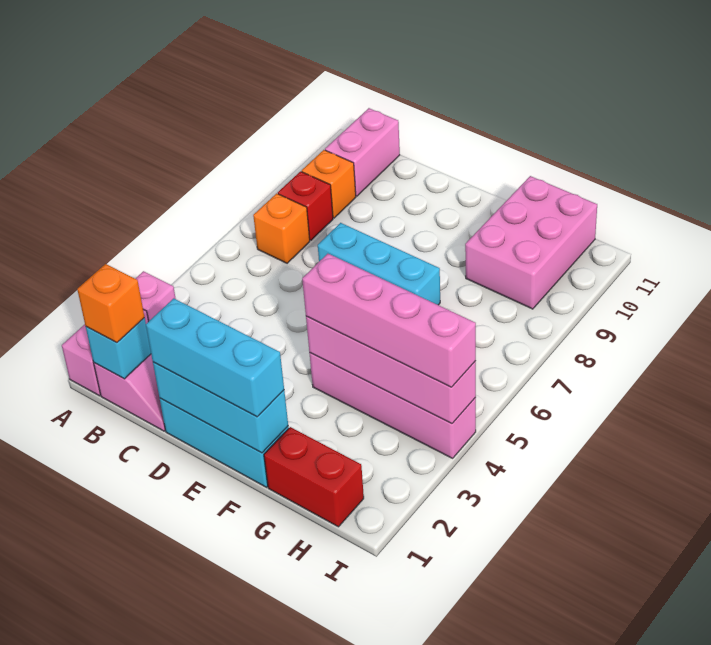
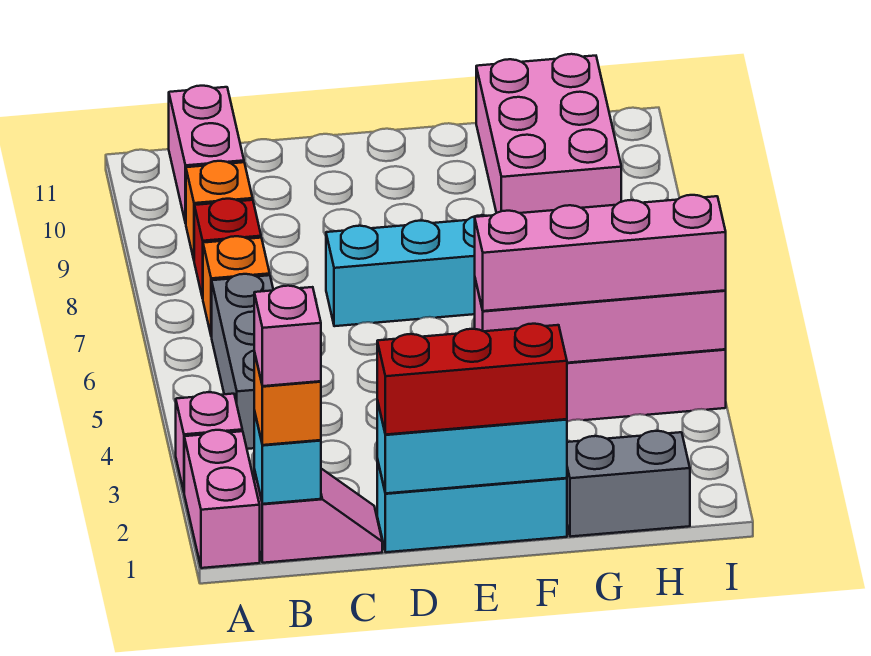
none -> pink 1x1 brick [254,286,321,386]
none -> grey 1x3 brick [212,274,273,449]
cyan 1x3 brick [146,298,284,417] -> red 1x3 brick [377,324,567,435]
red 1x2 brick [264,427,364,527] -> grey 1x2 brick [567,431,690,537]

